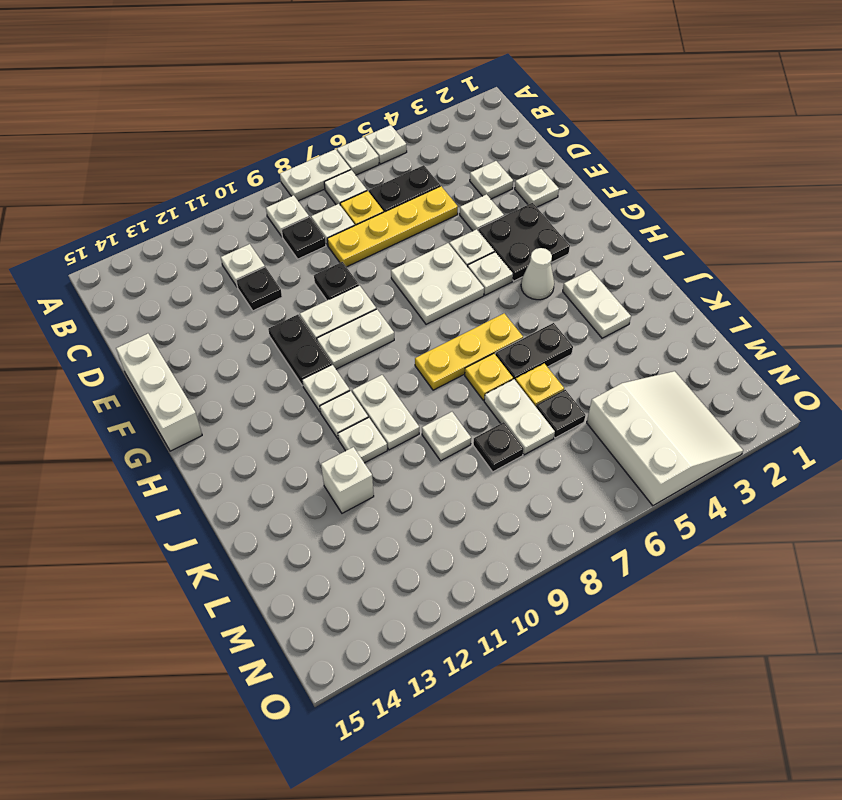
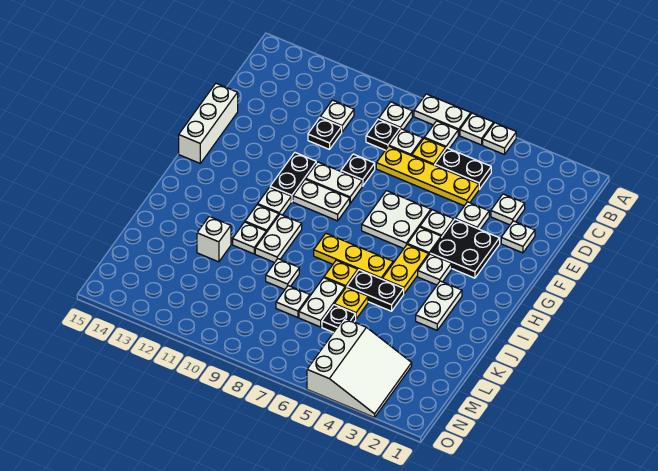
white 1x1 cone [521,248,554,300] -> white 1x1 plate [418,254,452,285]
none -> yellow 1x2 plate [382,245,429,294]
black 1x1 plate [473,422,524,472] -> white 1x1 plate [276,286,310,318]

